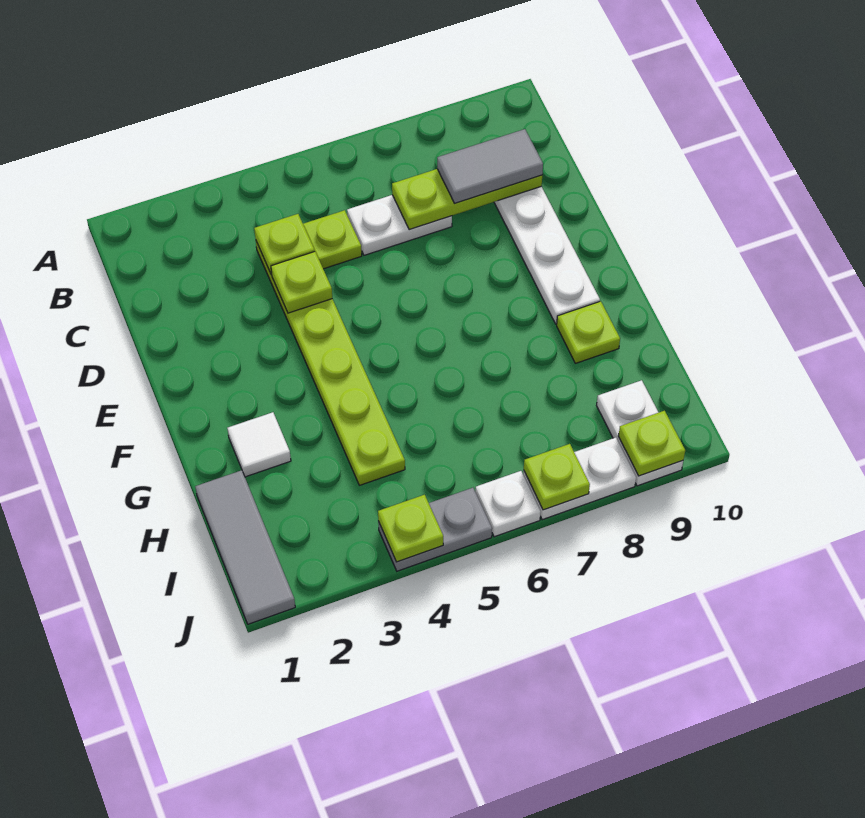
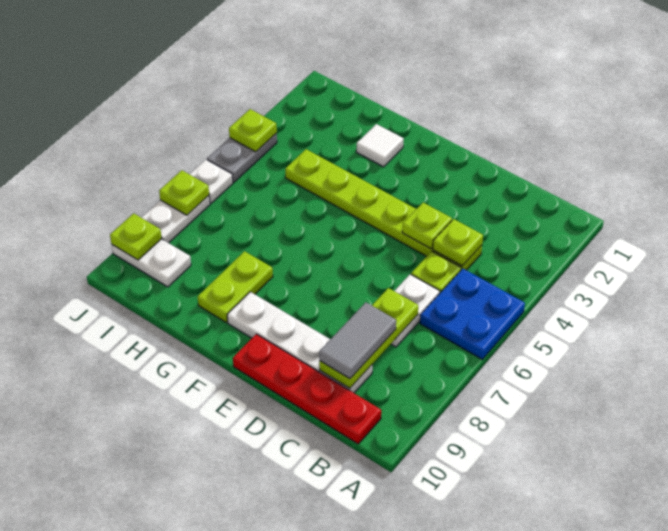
none -> blue 2x2 plate [420,269,525,359]
none -> red 1x4 plate [233,334,381,444]
lime 1x1 plate [557,301,620,363] -> lime 1x2 plate [198,251,273,322]
grey 1x3 tile [195,470,295,624] -> none

